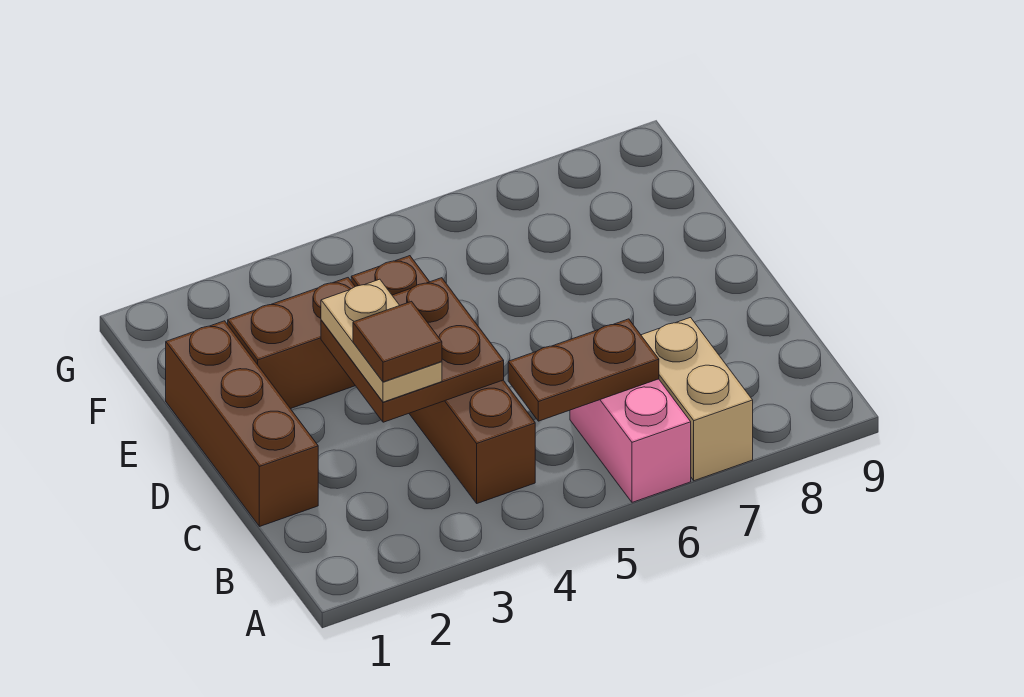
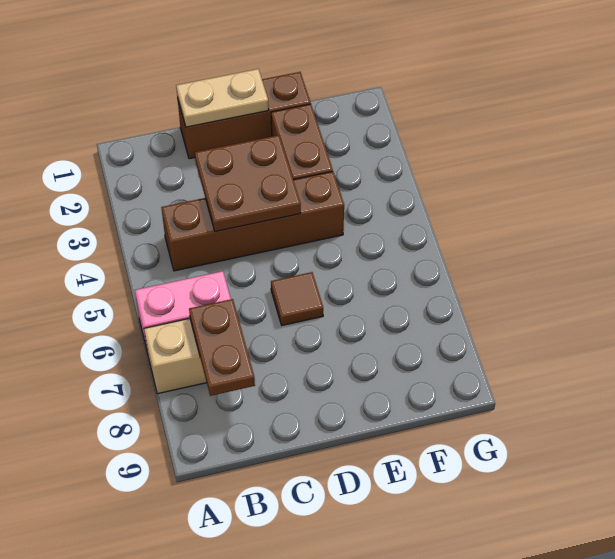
brown 1x2 plate [508,319,659,421] -> brown 1x2 plate moved to [189,299,255,396]
tan 1x2 plate [321,279,442,402] -> tan 1x2 plate moved to [176,69,269,127]
brown 1x1 tile [353,301,442,382] -> brown 1x1 tile moved to [271,272,323,325]

